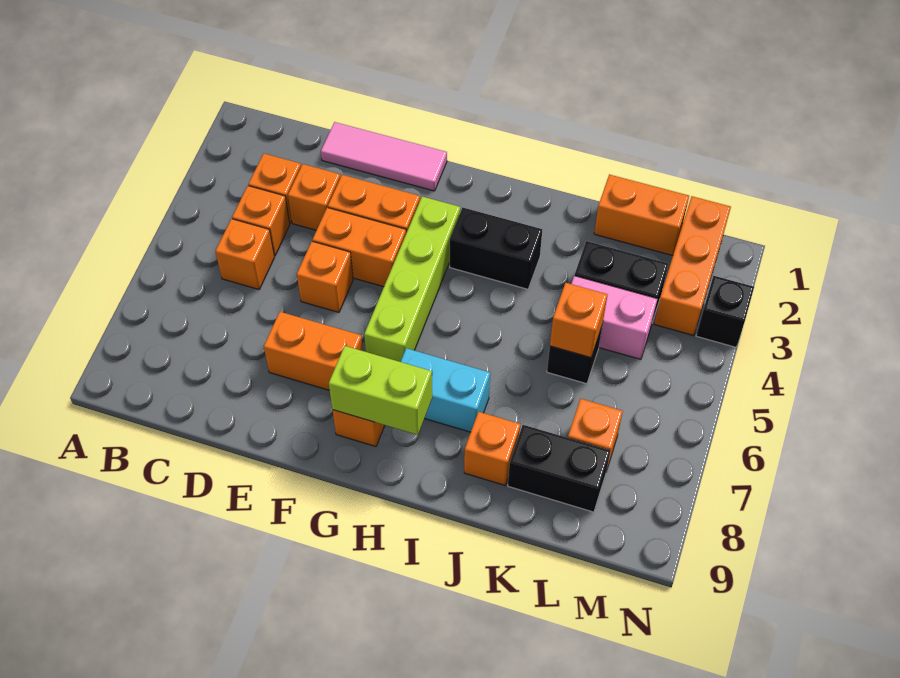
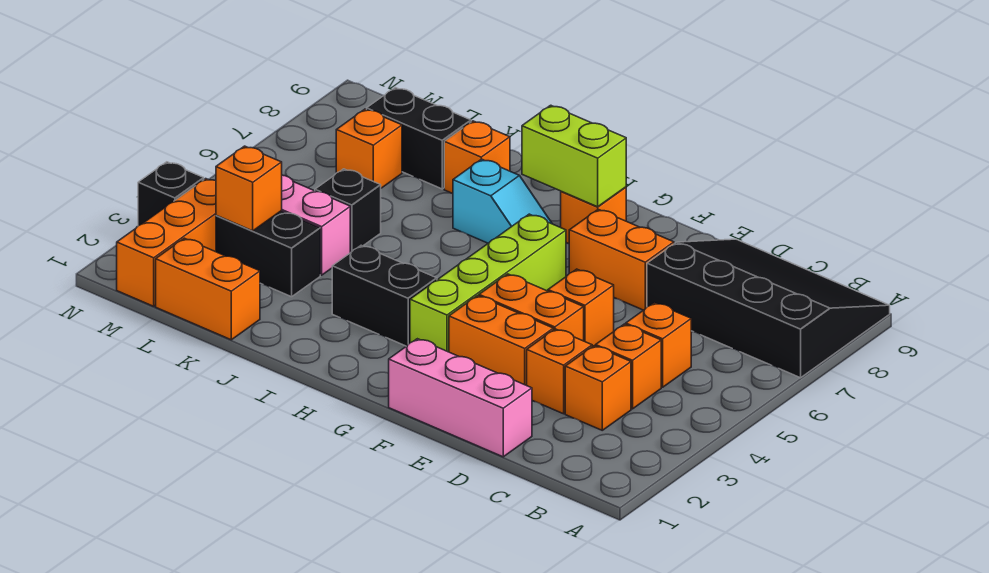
none -> black 3x4 slope [647,239,890,378]
pink 1x3 tile [321,122,447,191] -> pink 1x3 brick [389,339,532,457]
cyan 1x2 brick [401,348,490,432] -> cyan 1x2 slope [453,159,552,243]
orange 1x1 brick [550,283,608,358] -> orange 1x1 brick moved to [216,146,282,231]

